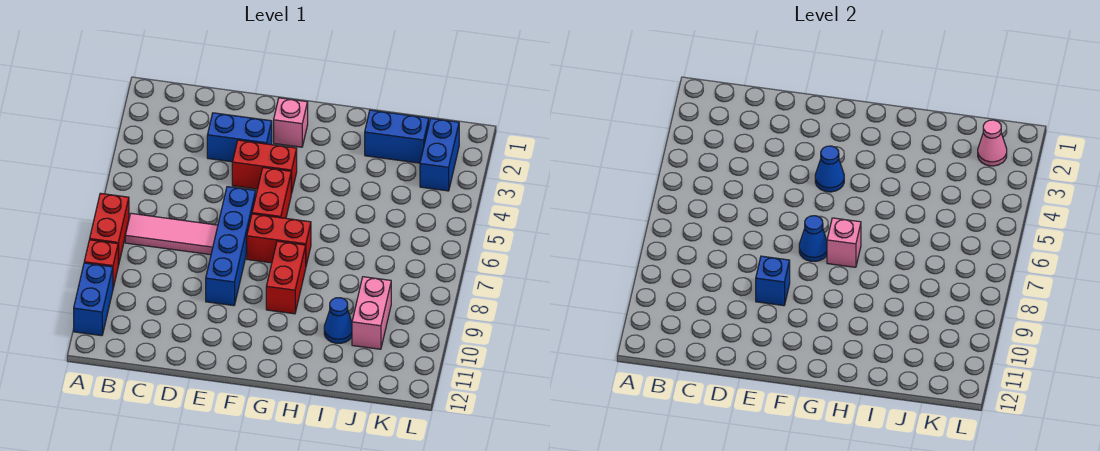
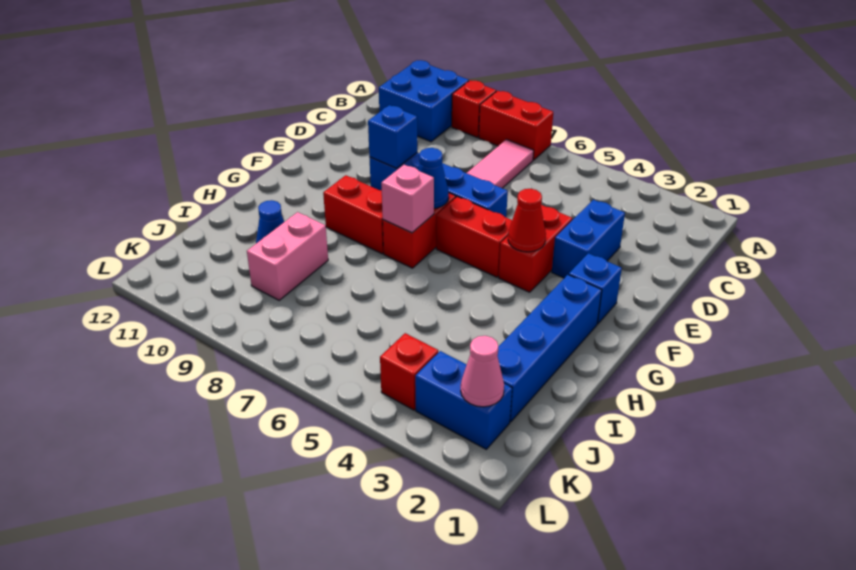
blue 1x2 brick [74,263,113,336] -> blue 2x2 brick [379,60,469,142]
pink 1x1 brick [274,98,308,147] -> blue 1x1 brick [569,253,622,324]
blue 1x1 cone [815,146,844,192] -> red 1x1 cone [508,189,546,252]
blue 1x2 brick [365,110,429,163] -> blue 1x4 brick [497,275,602,422]
pink 1x2 brick [352,277,391,349] -> pink 1x2 brick turned to [247,212,328,300]
none -> red 1x1 brick [380,333,438,410]

